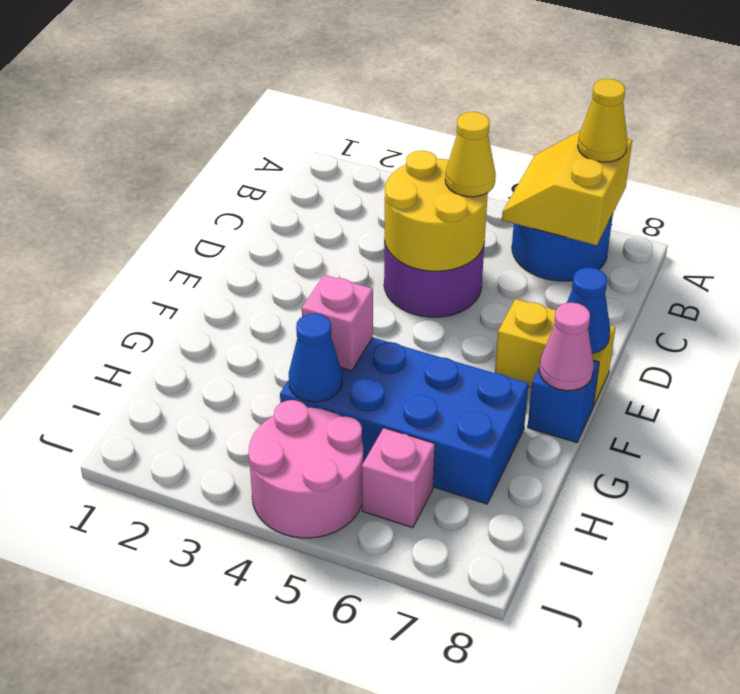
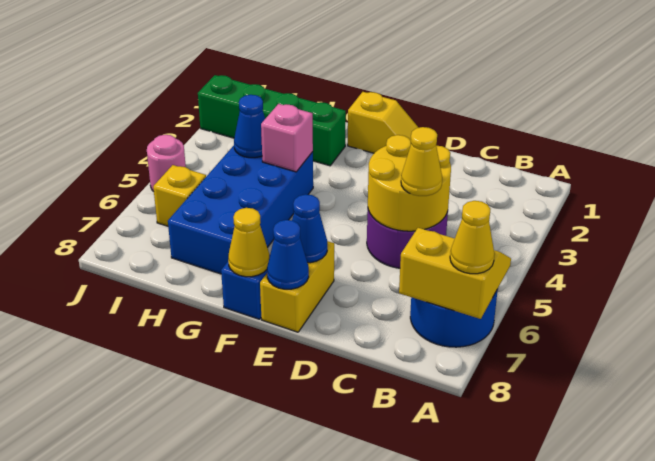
none -> yellow 1x2 slope [348,92,419,153]
none -> blue 1x1 cone [292,194,327,263]
pink 1x1 cone [539,303,594,391] -> yellow 1x1 cone [228,208,269,277]
none -> green 1x4 brick [198,75,346,166]
pink 2x2 round brick [249,400,363,538] -> pink 1x1 round brick [147,135,186,191]
pink 1x1 brick [362,428,435,528] -> yellow 1x1 brick [153,165,206,226]

